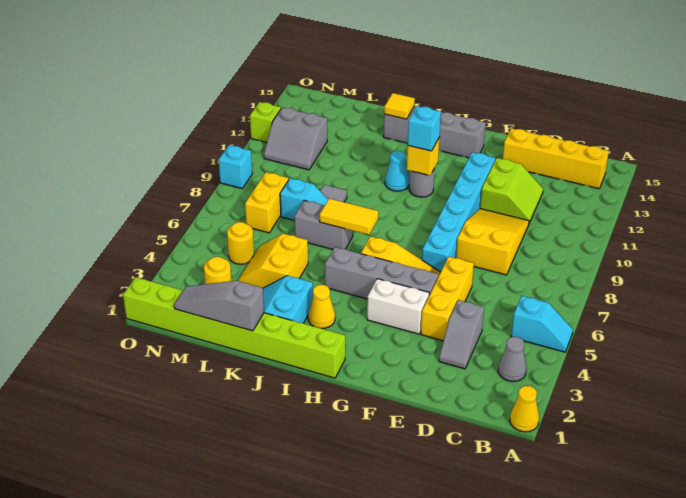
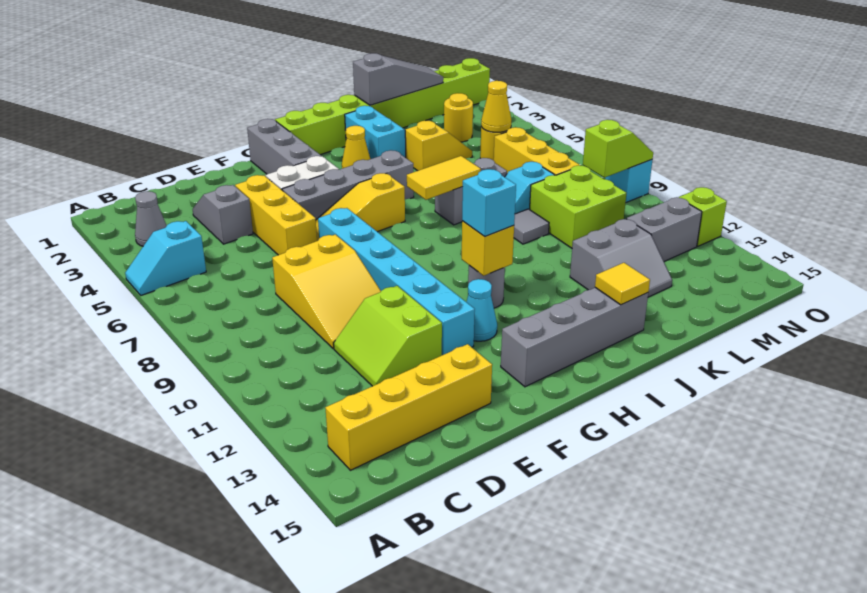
yellow 1x1 cone [510,386,539,432] -> yellow 1x1 cone moved to [481,81,511,132]
none -> grey 1x3 brick [247,119,321,174]
cyan 1x1 cone [385,151,410,191] -> cyan 1x1 cone moved to [467,279,497,341]
yellow 2x2 slope [238,234,308,288] -> yellow 1x2 slope [405,121,472,171]
none -> grey 2x2 slope [570,219,672,297]
none -> lime 2x2 brick [530,165,627,248]
yellow 1x2 brick [245,172,289,233] -> yellow 1x3 brick [494,127,580,175]
none -> lime 1x2 slope [583,120,653,178]

